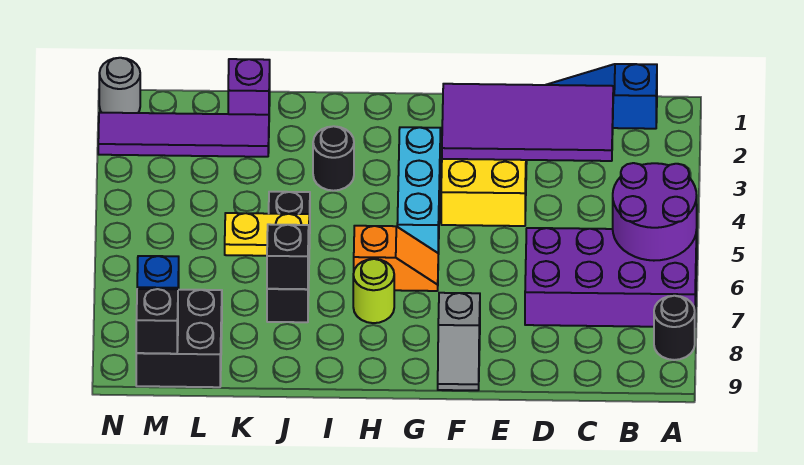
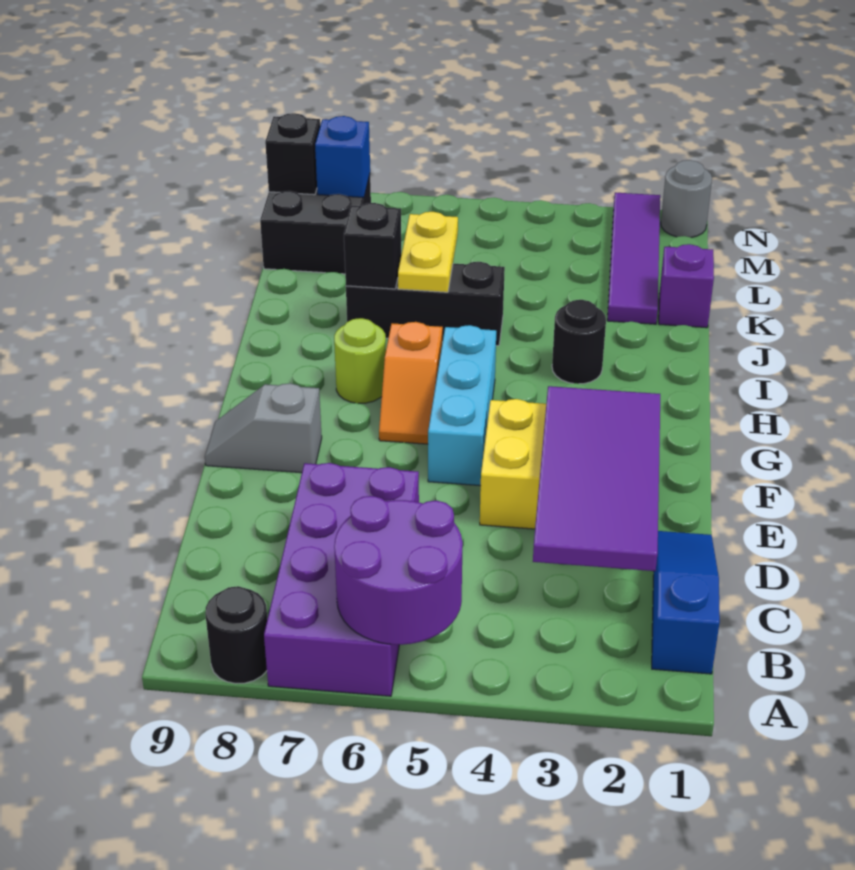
cyan 1x3 brick [397,127,441,254] -> cyan 1x3 brick turned to [428,325,496,486]

